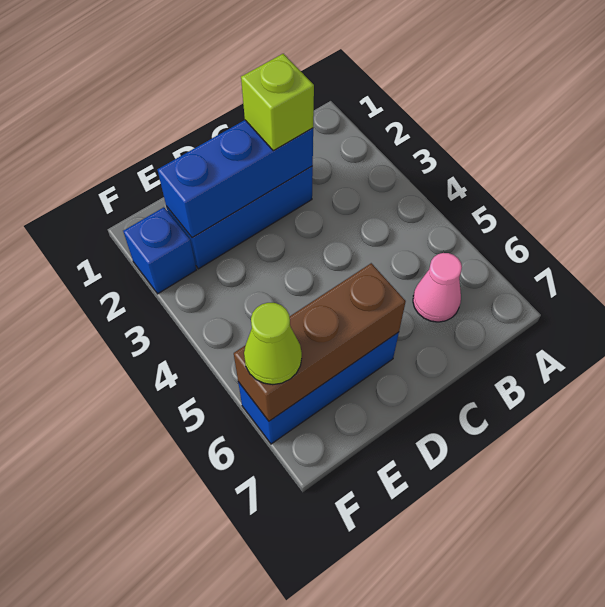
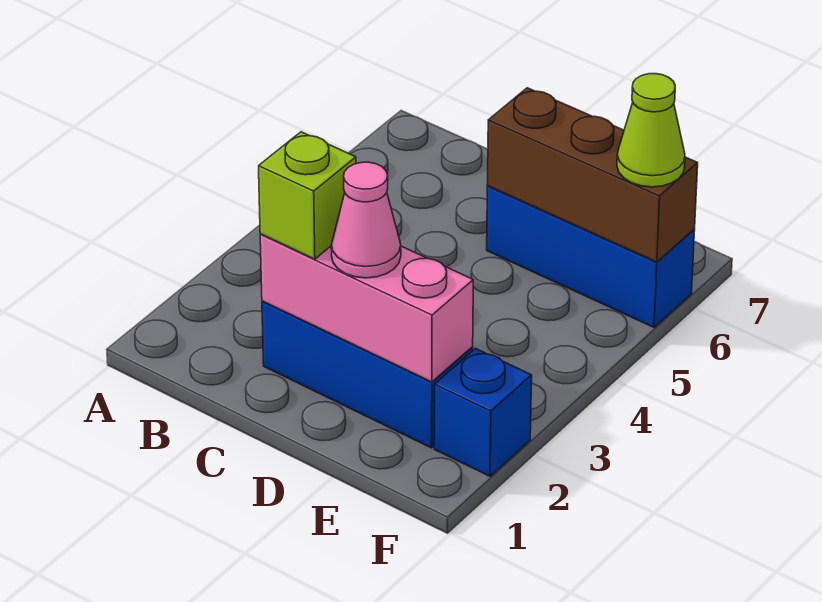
pink 1x1 cone [413,253,462,322] -> pink 1x1 cone moved to [331,162,401,278]
blue 1x3 brick [158,120,313,238] -> pink 1x3 brick [260,234,473,382]

